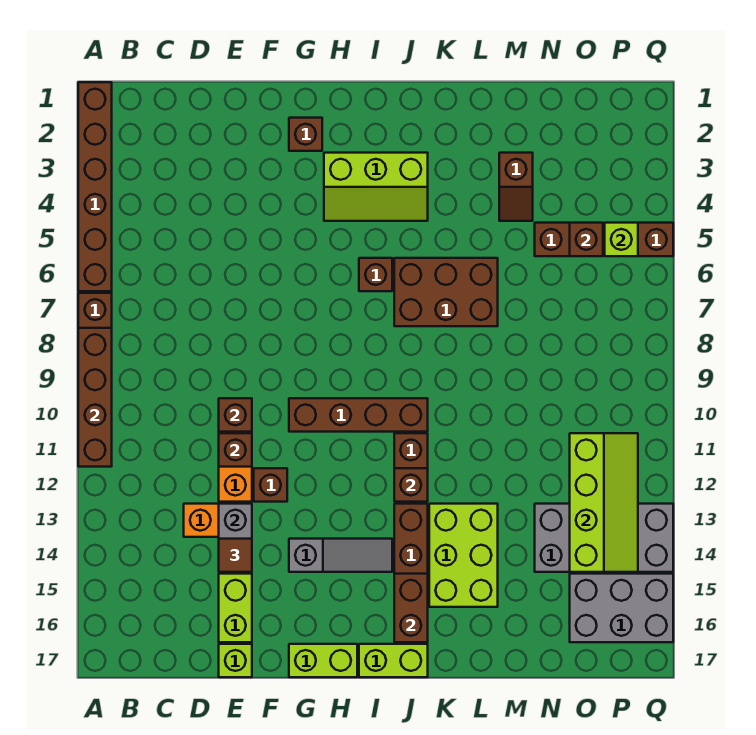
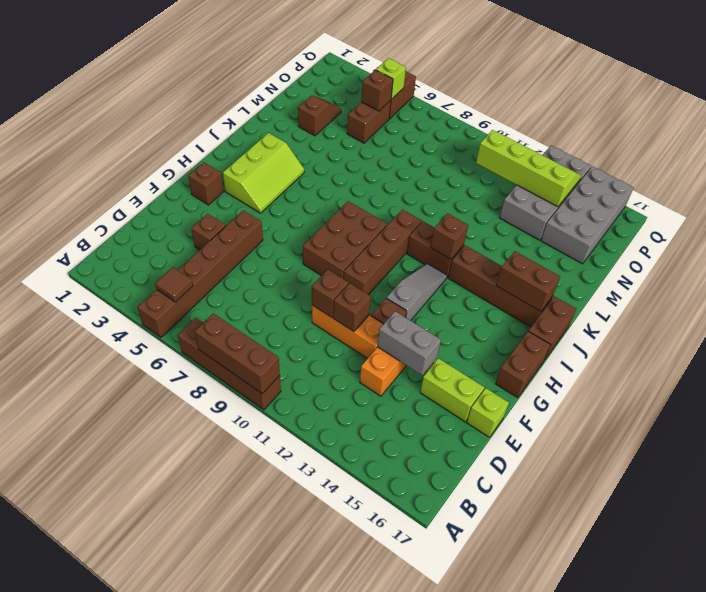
brown 1x6 brick [78,82,112,291] -> brown 1x6 brick turned to [138,210,263,337]
brown 1x4 brick [78,328,112,467] -> brown 1x3 brick [195,313,280,394]
brown 1x1 tile [219,539,252,572] -> brown 1x1 tile moved to [155,267,193,302]
grey 1x3 slope [289,539,392,572] -> grey 1x3 slope moved to [387,264,447,321]
lime 1x2 brick [289,644,357,677] -> brown 1x2 brick [496,331,550,398]
brown 1x1 brick [359,258,392,291] -> brown 1x1 brick moved to [191,214,226,250]
lime 1x2 brick [359,644,428,677] -> brown 1x2 brick [529,296,576,359]
brown 2x3 brick [394,258,498,326] -> brown 2x3 brick moved to [303,201,387,279]
lime 2x3 brick [429,504,498,607] -> none
brown 1x2 slope [499,153,533,221] -> brown 1x2 slope turned to [298,95,341,136]
grey 2x3 brick [570,574,673,642] -> grey 2x4 brick [541,166,634,264]

